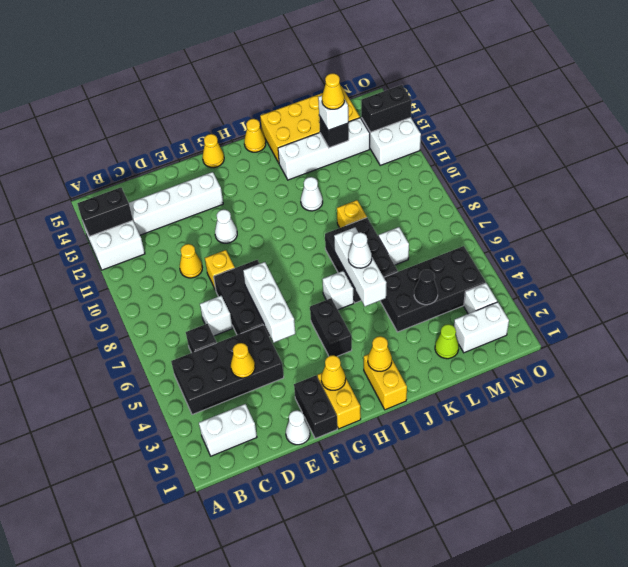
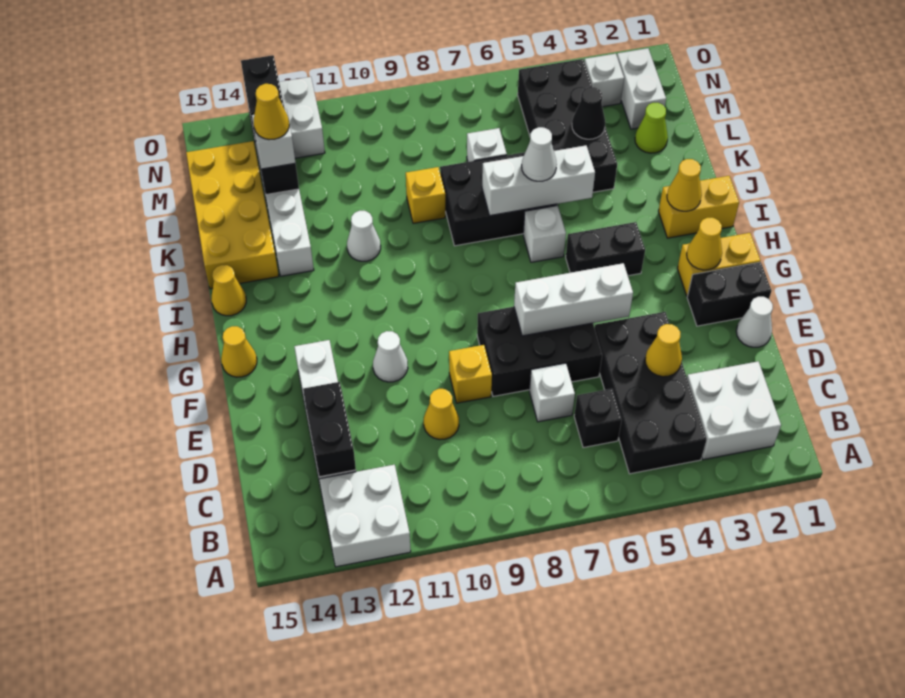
black 1x2 brick [77,187,133,236] -> black 1x2 brick moved to [303,382,356,477]
white 1x2 brick [199,404,257,456] -> white 2x2 brick [687,361,781,460]

